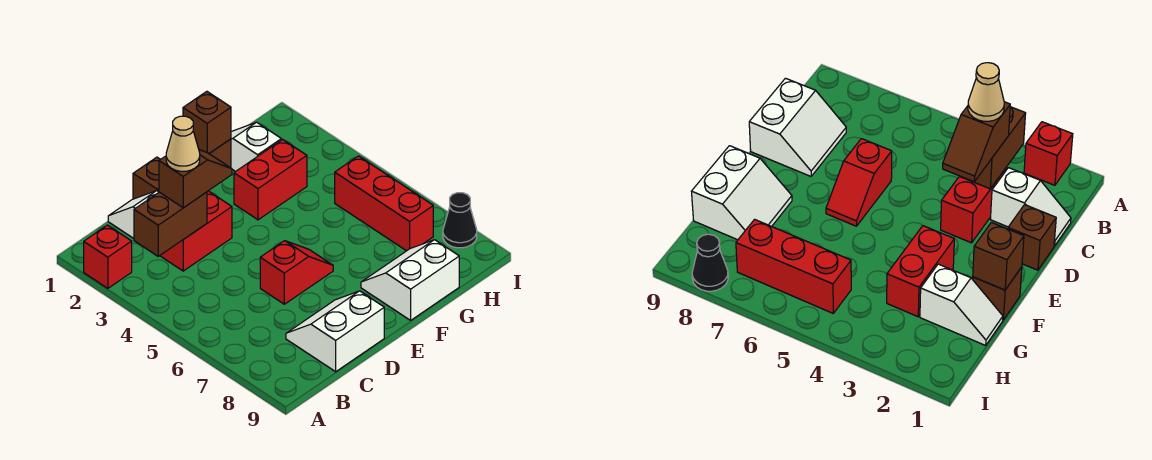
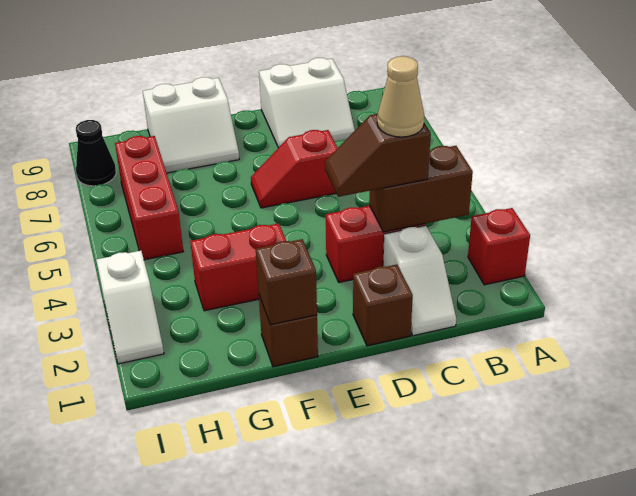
white 1x2 slope [231,122,281,172] -> white 1x2 slope moved to [96,251,164,364]

